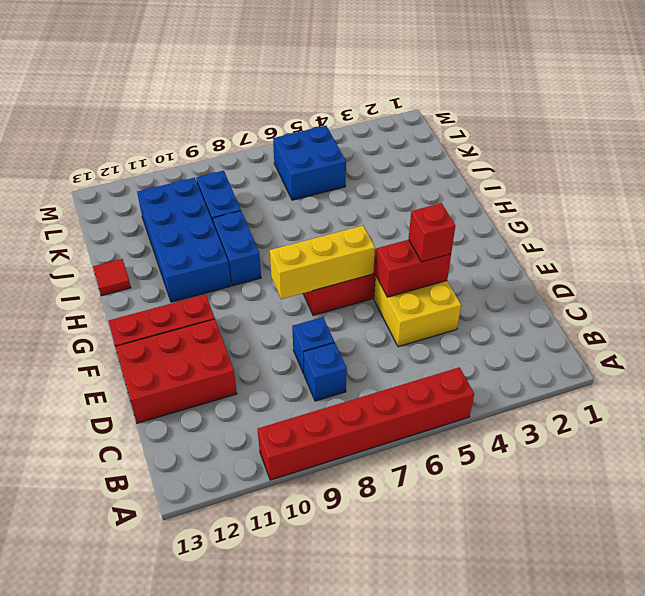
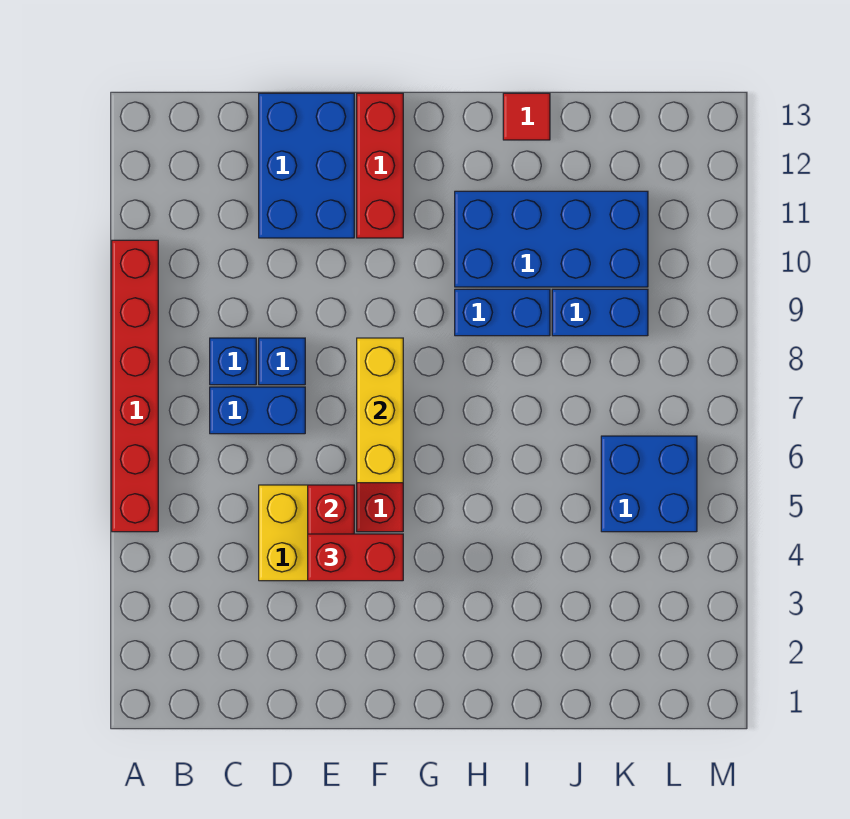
none -> blue 1x2 brick [210,387,305,434]
red 2x3 brick [115,319,237,423] -> blue 2x3 brick [259,93,354,238]
red 1x1 brick [409,203,455,262] -> red 1x2 brick [308,534,403,581]

